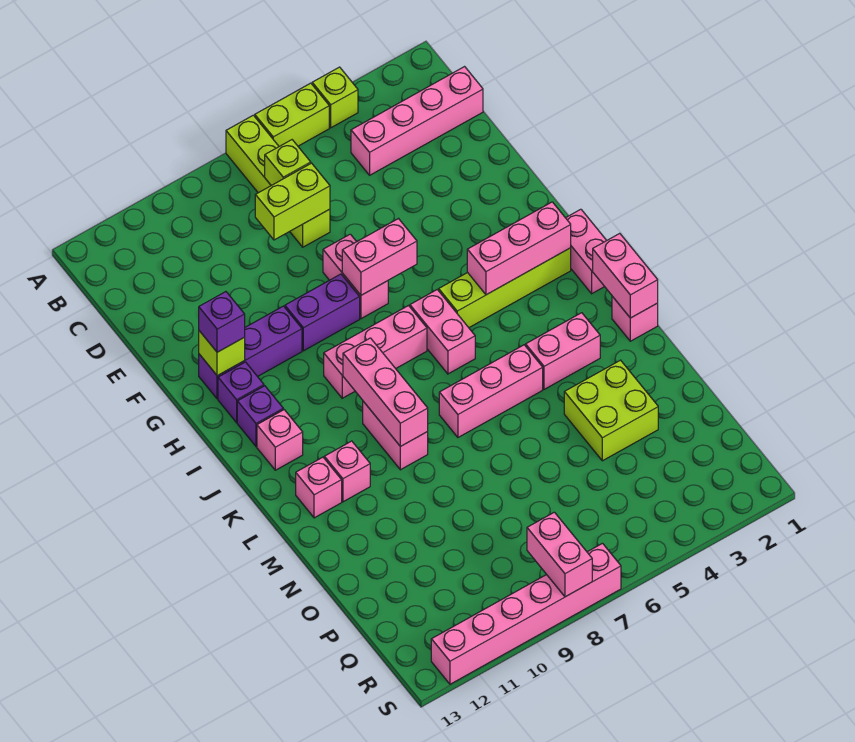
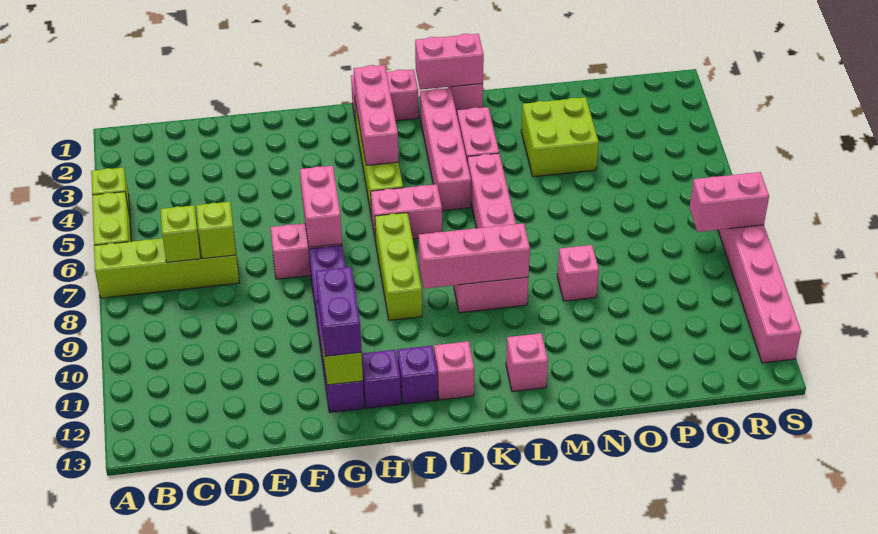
pink 1x4 brick [351,67,483,175] -> pink 1x4 brick moved to [420,88,471,211]
lime 1x2 brick [255,163,330,240] -> lime 1x1 brick [196,202,236,259]
purple 1x1 brick [199,292,245,352] -> purple 1x2 brick [316,267,362,356]
pink 1x3 brick [324,306,427,398] -> lime 1x3 brick [375,213,422,320]
pink 1x1 brick [324,441,370,502] -> pink 1x1 brick moved to [557,245,599,301]

